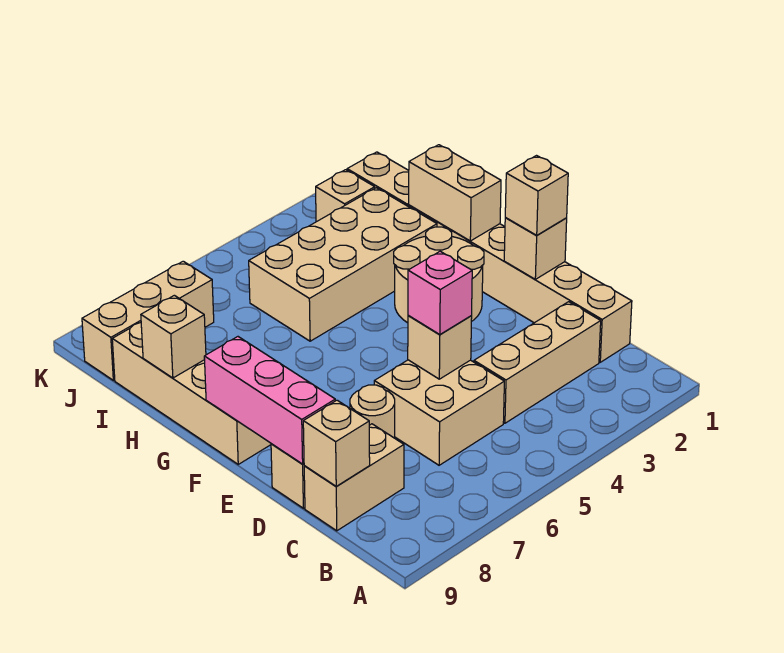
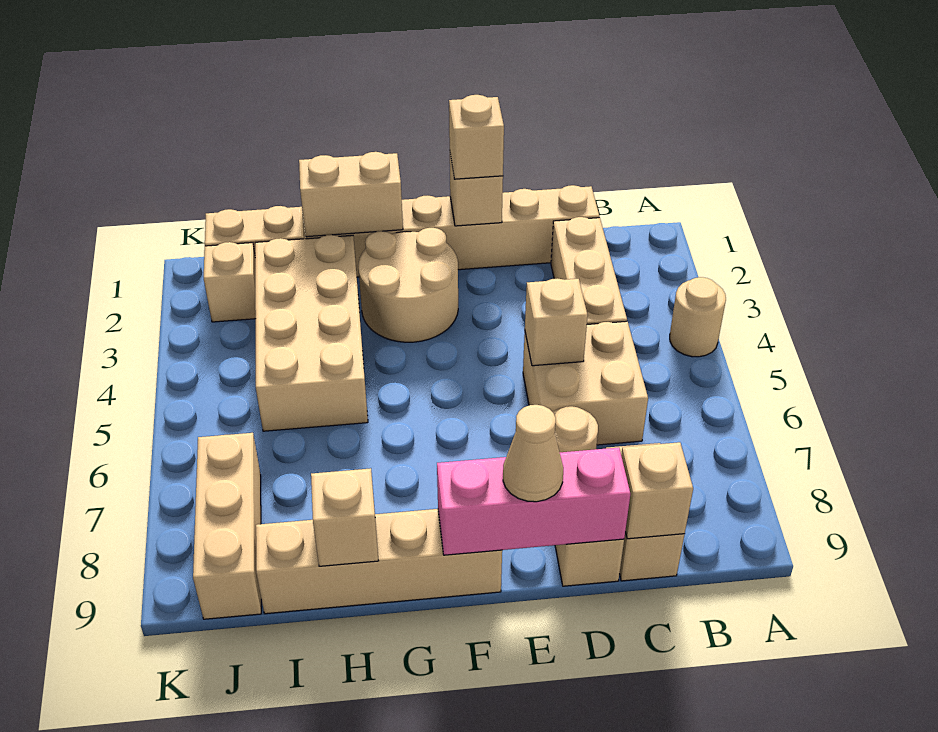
none -> tan 1x1 round brick [670,277,726,357]
pink 1x1 brick [408,251,472,335] -> none
none -> tan 1x1 cone [503,405,563,502]

